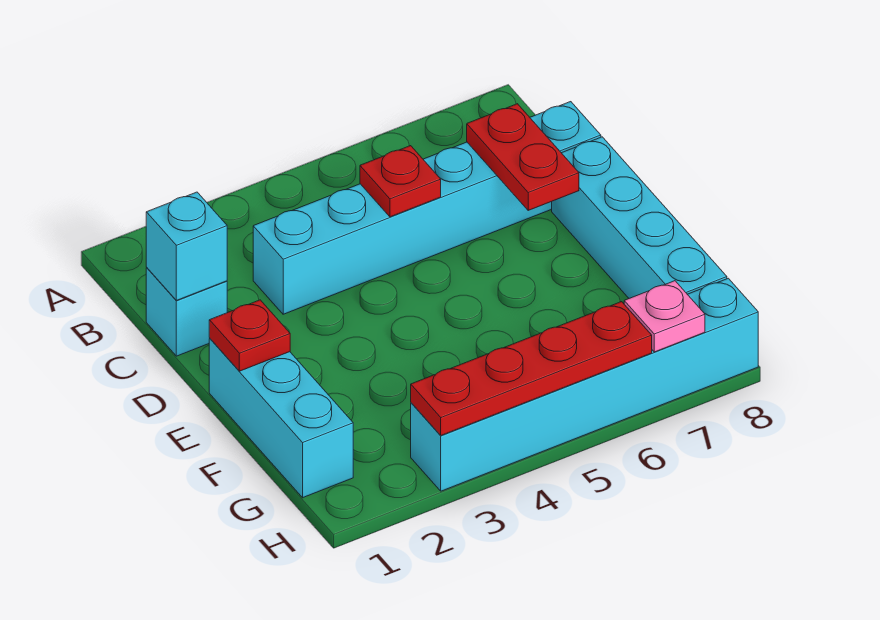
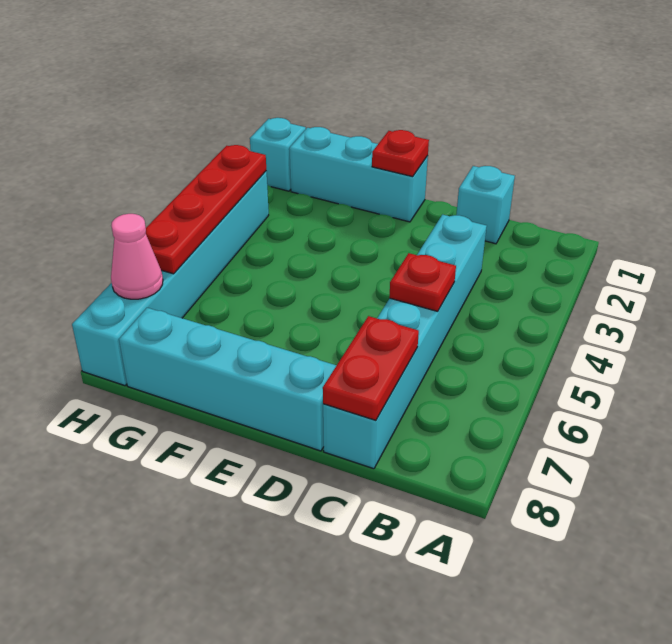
cyan 1x1 brick [146,192,227,300] -> cyan 1x1 brick moved to [250,118,306,191]
red 1x2 plate [467,104,579,210] -> red 1x2 plate turned to [323,316,419,420]
pink 1x1 plate [624,281,705,352] -> pink 1x1 cone [111,214,163,299]

